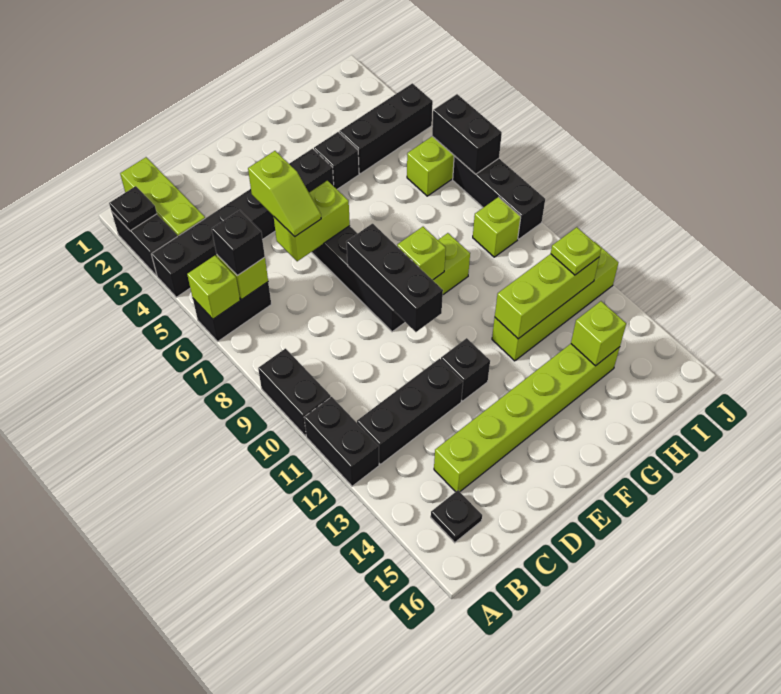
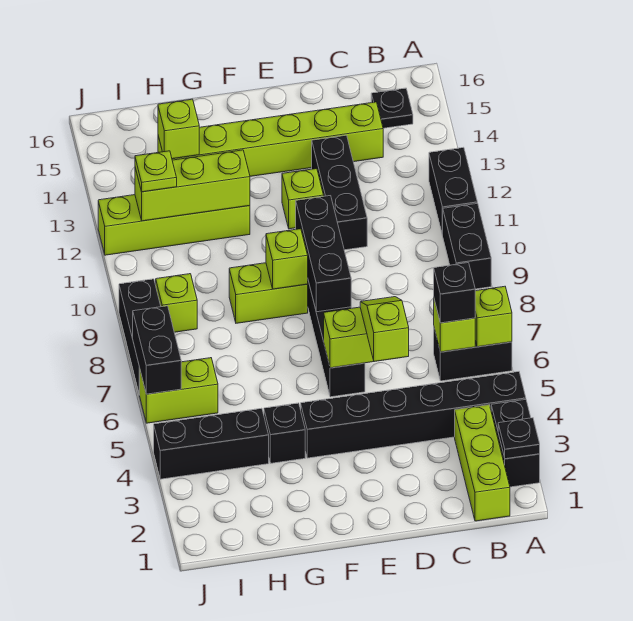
black 1x3 brick [357,359,463,464] -> black 1x3 brick turned to [312,135,367,250]
black 1x1 brick [441,338,490,401] -> lime 1x1 brick [282,169,324,229]

